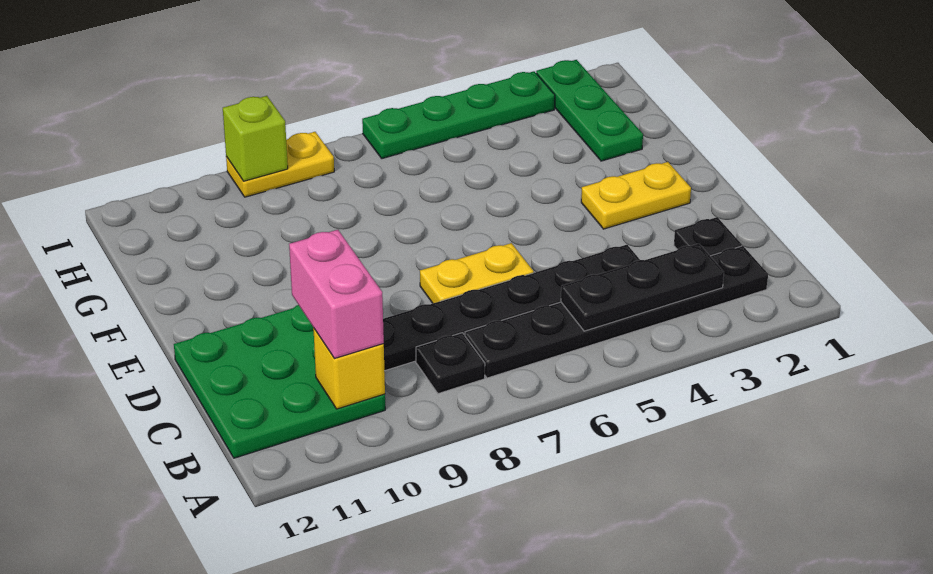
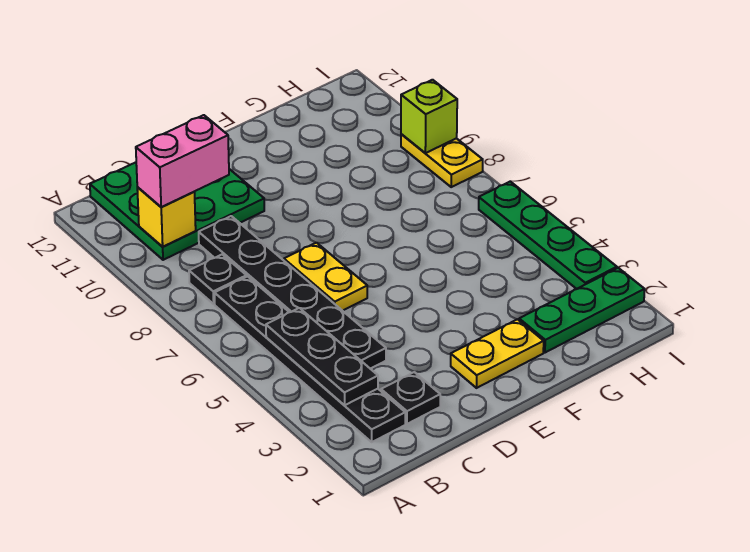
yellow 1x2 plate [581,162,691,229] -> yellow 1x2 plate turned to [451,319,544,388]

